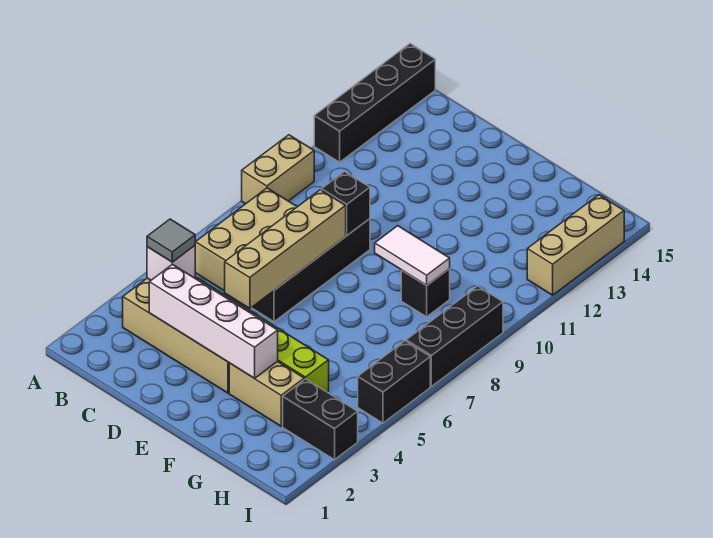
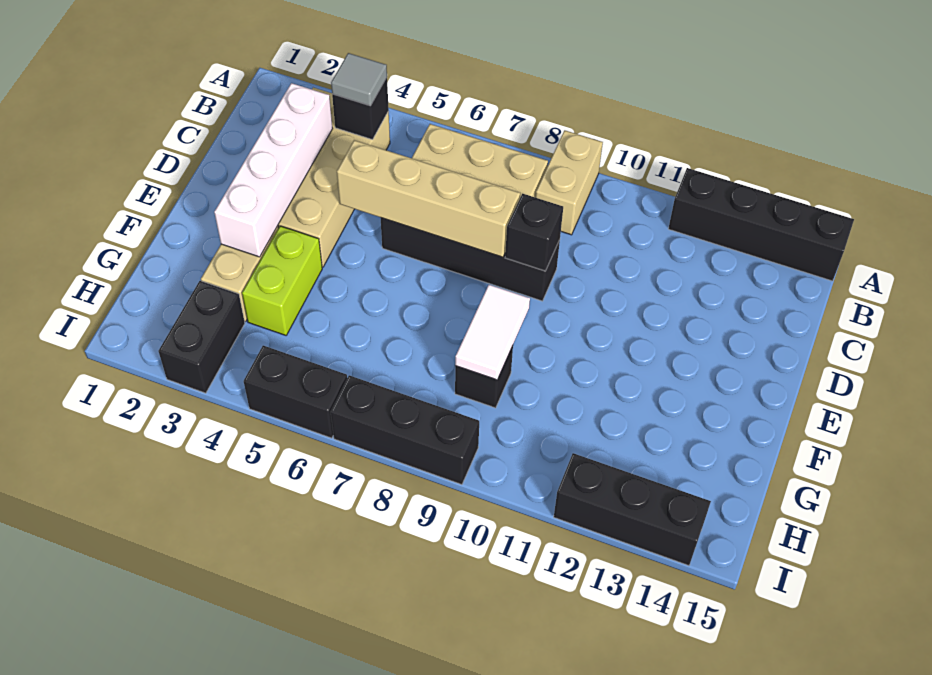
tan 1x2 brick [242,135,314,204] -> tan 1x2 brick turned to [536,130,603,235]
white 1x1 brick [147,246,195,280] -> black 1x1 brick [332,77,389,140]
tan 1x3 brick [527,195,624,295] -> black 1x3 brick [554,453,711,566]

